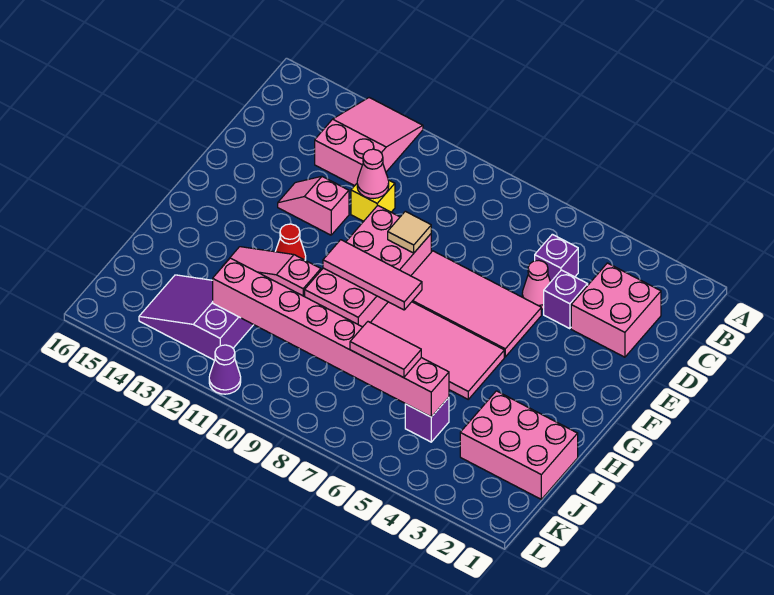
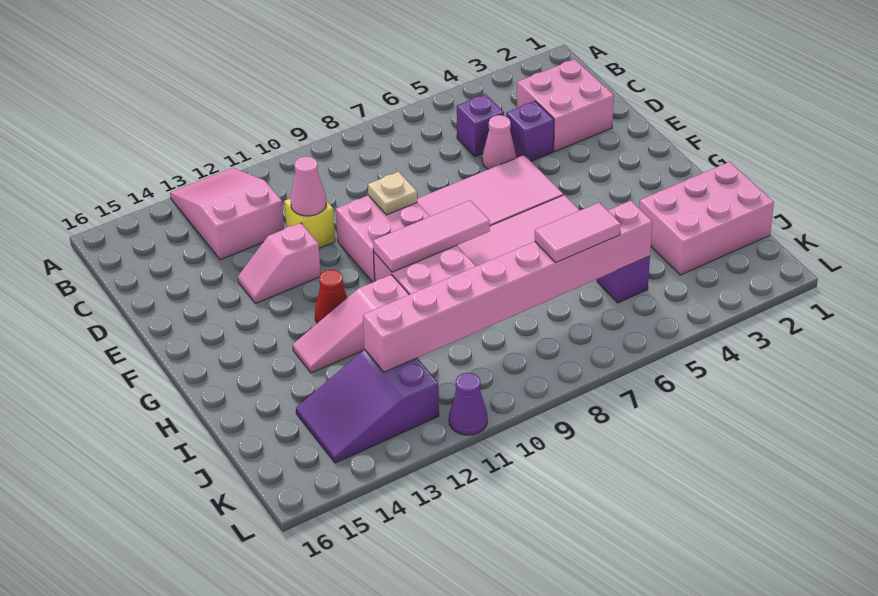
tan 1x1 tile [388,211,431,253] -> tan 1x1 plate [368,172,417,215]

